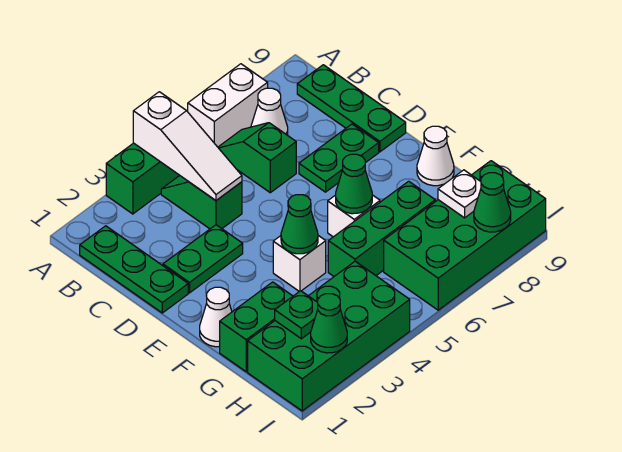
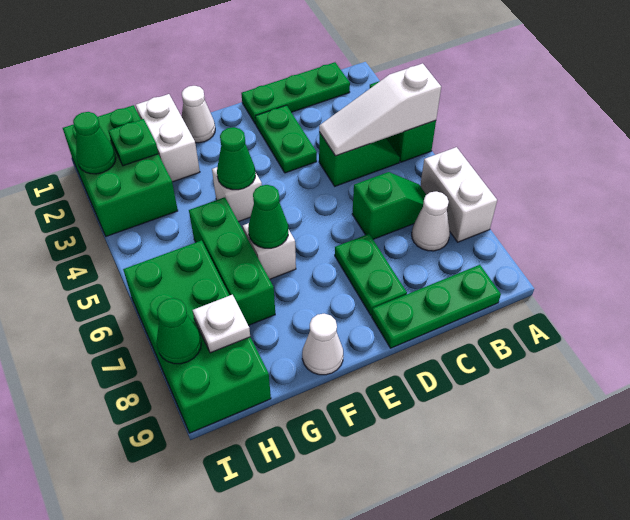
green 1x2 brick [220,282,293,372] -> white 1x2 brick [136,94,200,182]
green 2x4 brick [248,261,410,411] -> green 2x3 brick [63,105,178,236]

